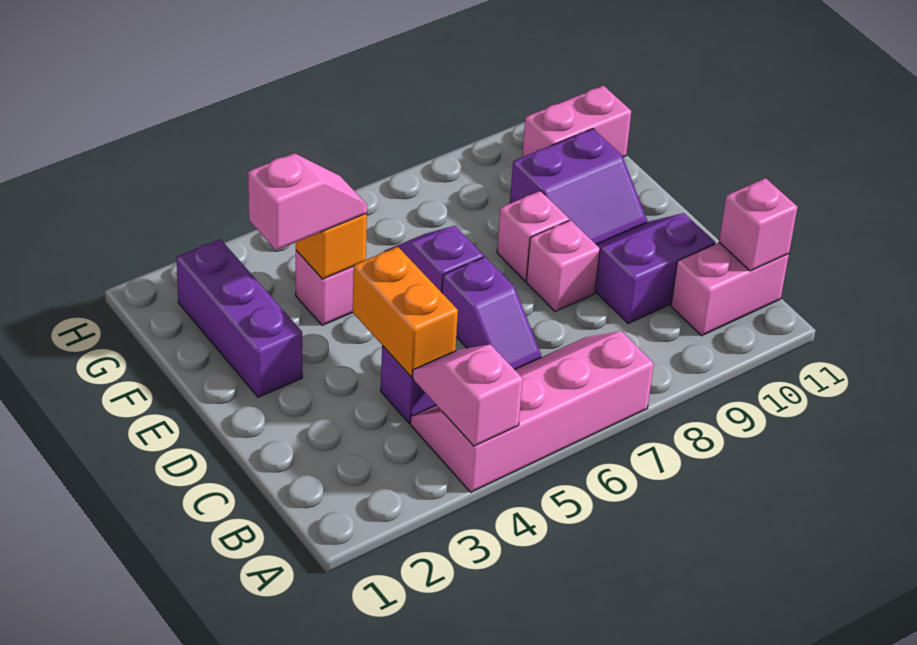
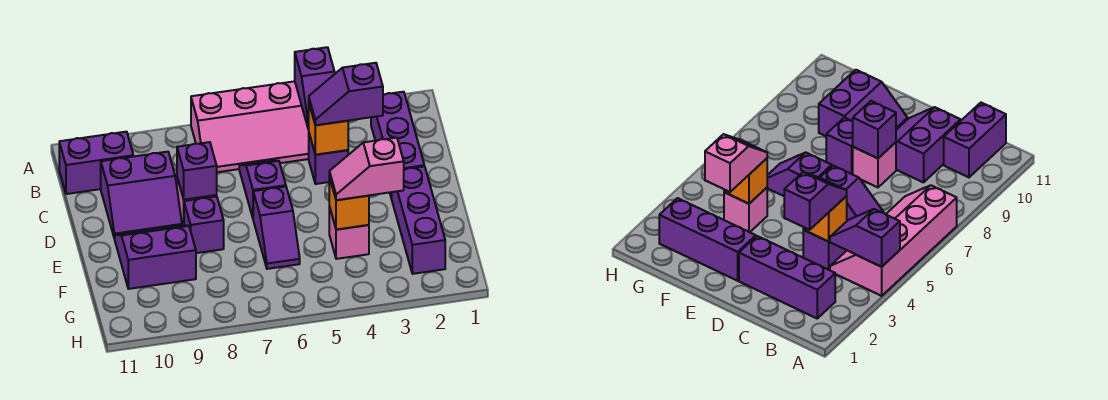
pink 1x2 slope [412,344,523,446] -> purple 1x2 slope [295,47,335,129]
none -> purple 1x3 brick [371,92,424,199]
pink 1x2 brick [671,243,789,336] -> purple 1x2 brick [59,132,133,194]
pink 1x1 brick [719,178,797,271] -> none
none -> purple 1x2 slope [309,63,383,125]
orange 1x2 brick [353,247,458,377] -> orange 1x1 brick [308,105,348,155]
none -> purple 1x1 brick [177,142,217,200]
pink 1x1 brick [497,191,569,281] -> purple 1x1 brick [184,196,224,253]
pink 1x2 brick [522,86,631,157] -> none

